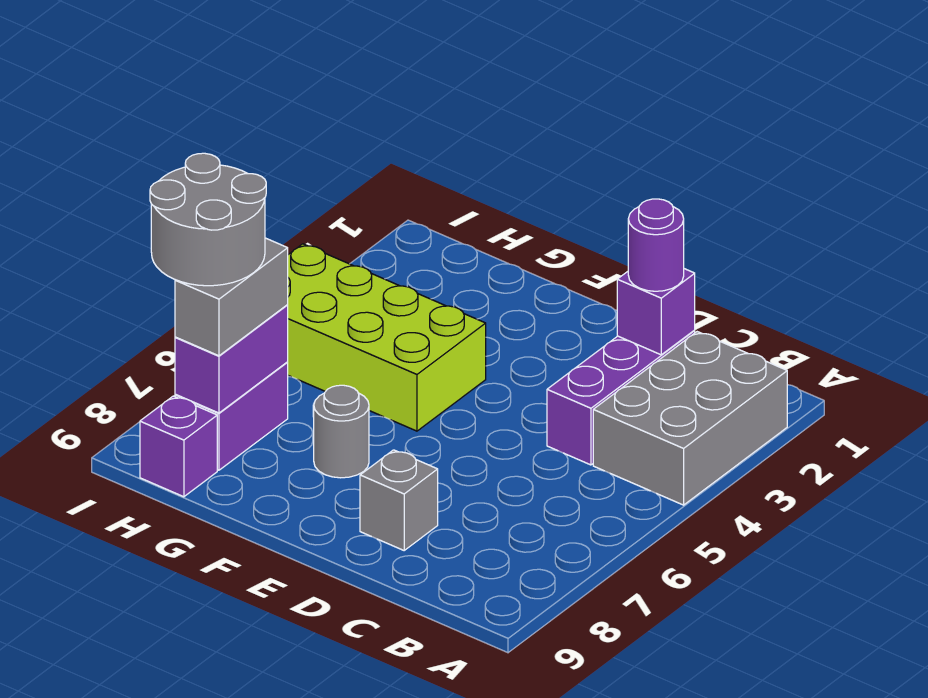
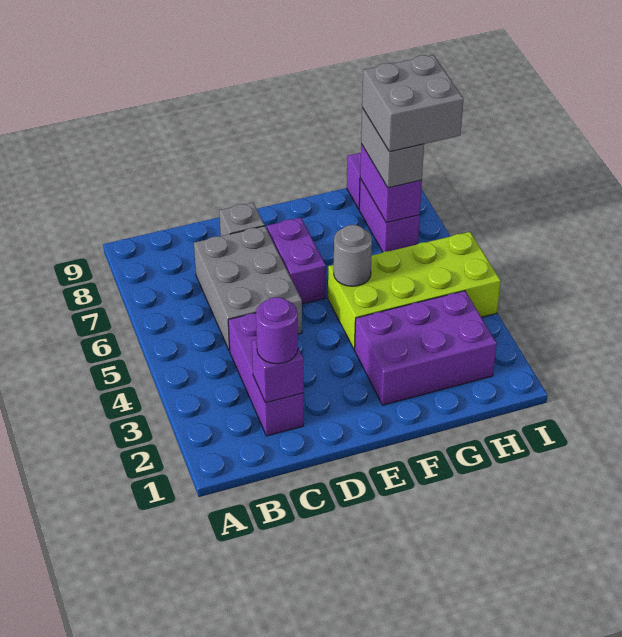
grey 2x3 brick [593,332,787,505] -> grey 2x3 brick moved to [194,226,302,351]
none -> purple 1x2 brick [267,218,326,304]
none -> purple 2x3 brick [355,291,497,405]
grey 1x1 round brick [314,385,369,478] -> grey 1x1 round brick moved to [334,225,372,286]
grey 2x2 round brick [150,153,266,286] -> grey 2x2 brick [362,55,463,152]

